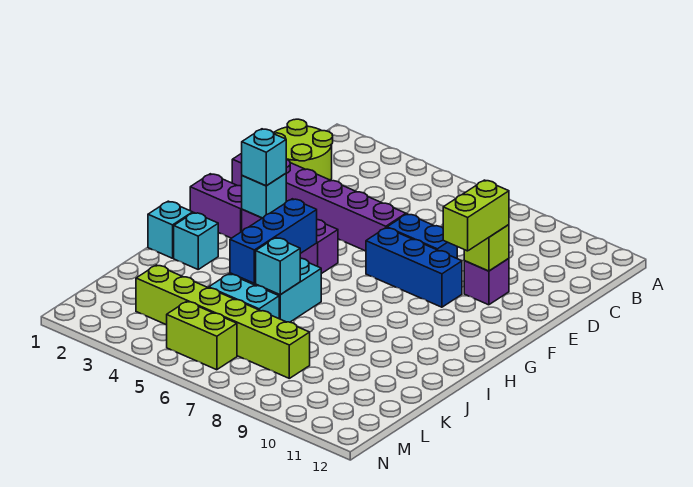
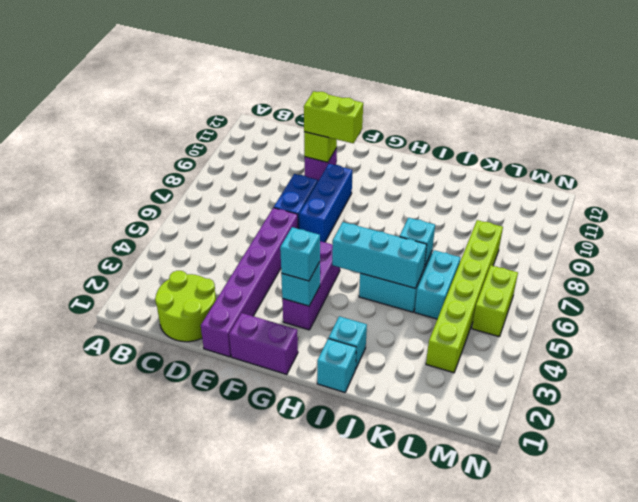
purple 1x2 brick [190,174,242,238] -> purple 1x2 brick turned to [229,313,298,374]
blue 1x3 brick [230,199,317,283] -> cyan 1x3 brick [332,222,427,288]

